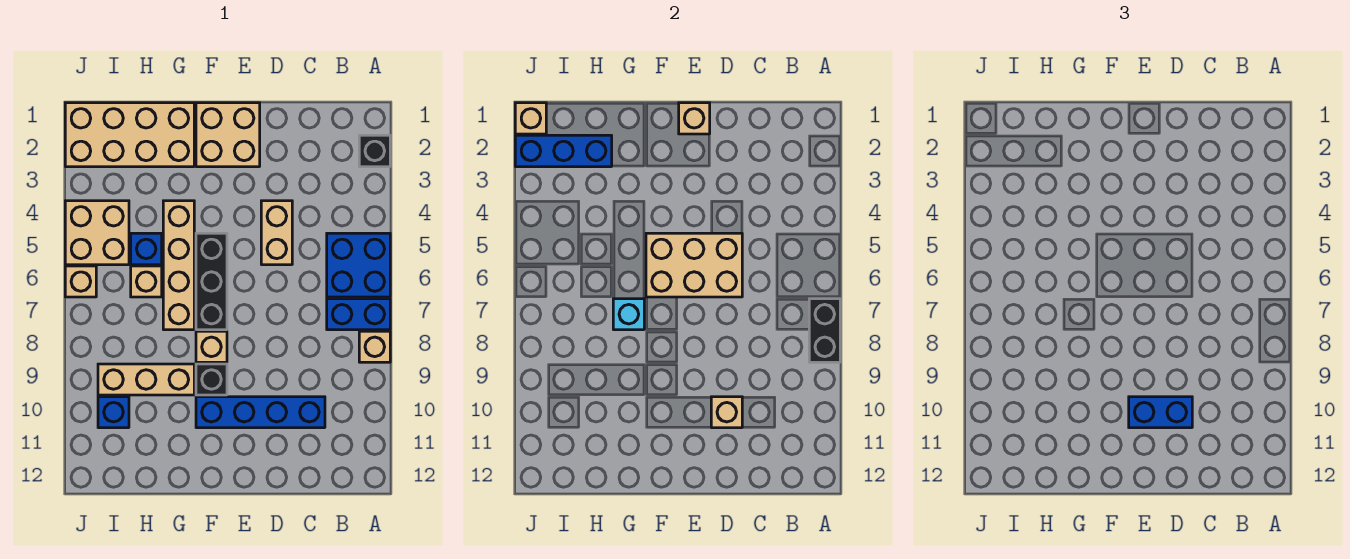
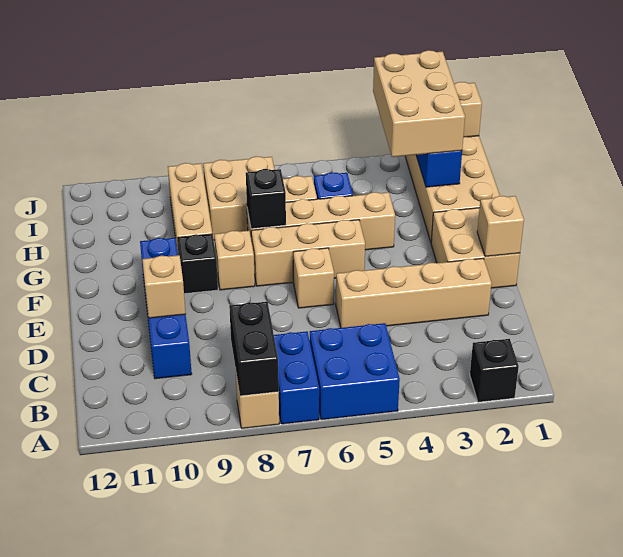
black 1x2 brick [809,299,840,362] -> black 1x2 brick turned to [229,302,279,396]
tan 1x2 brick [261,201,292,265] -> tan 1x4 brick [336,258,492,328]
tan 2x3 brick [646,233,742,297] -> tan 2x3 brick moved to [373,50,465,157]
blue 1x2 brick [1129,397,1192,428] -> none
black 1x3 brick [196,233,227,330] -> tan 1x3 brick [251,220,365,286]
cyan 1x1 brick [613,299,644,330] -> black 1x1 brick [246,169,286,229]
tan 2x2 brick [65,201,129,265] -> tan 2x2 brick moved to [203,156,275,240]
blue 1x1 brick [98,397,129,428] -> none
tan 1x1 brick [65,266,96,297] -> tan 1x1 brick moved to [293,248,334,308]

